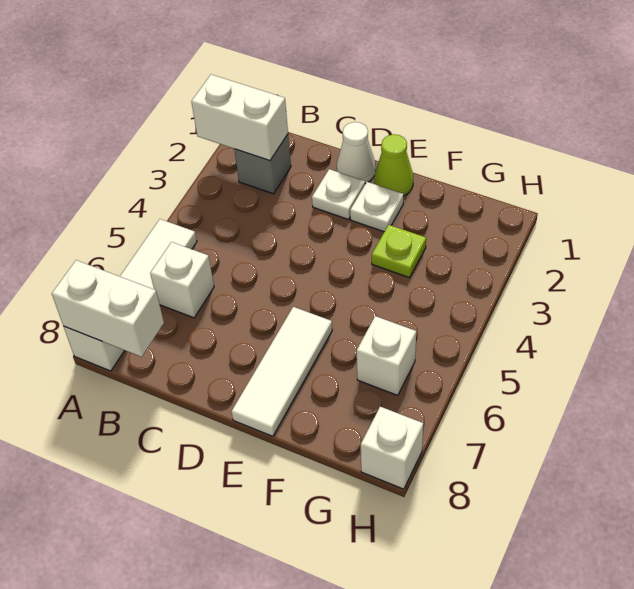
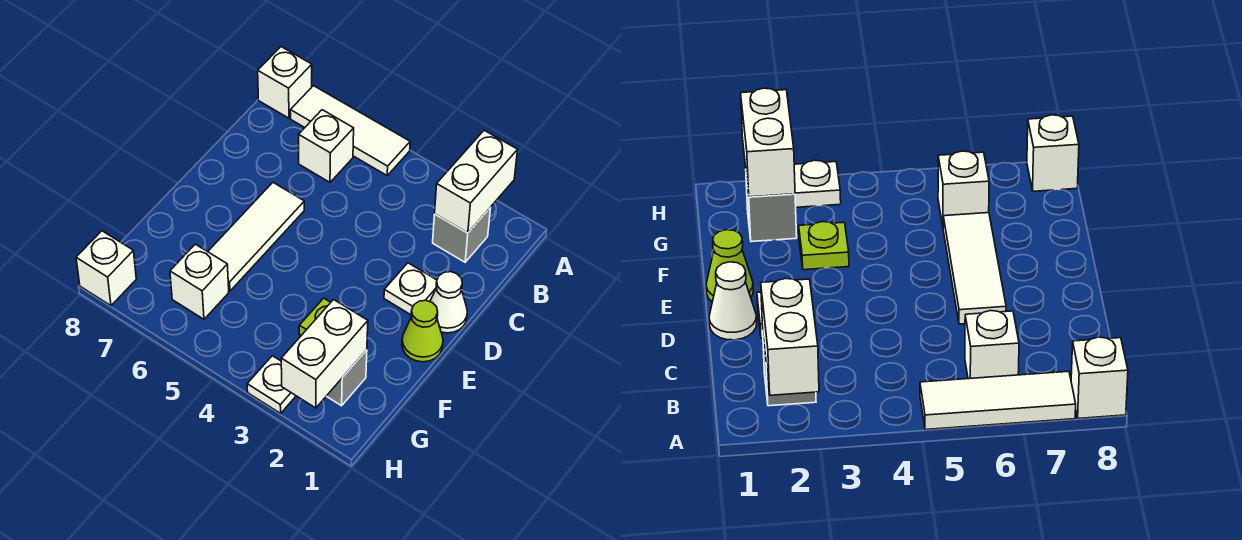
white 1x2 brick [52,260,164,357] -> white 1x2 brick moved to [281,300,368,408]
white 1x1 plate [350,182,403,232] -> white 1x1 plate moved to [247,356,296,413]
white 1x3 tile [232,307,332,436] -> white 1x3 tile turned to [208,183,304,291]
none -> grey 1x1 brick [327,350,367,406]

